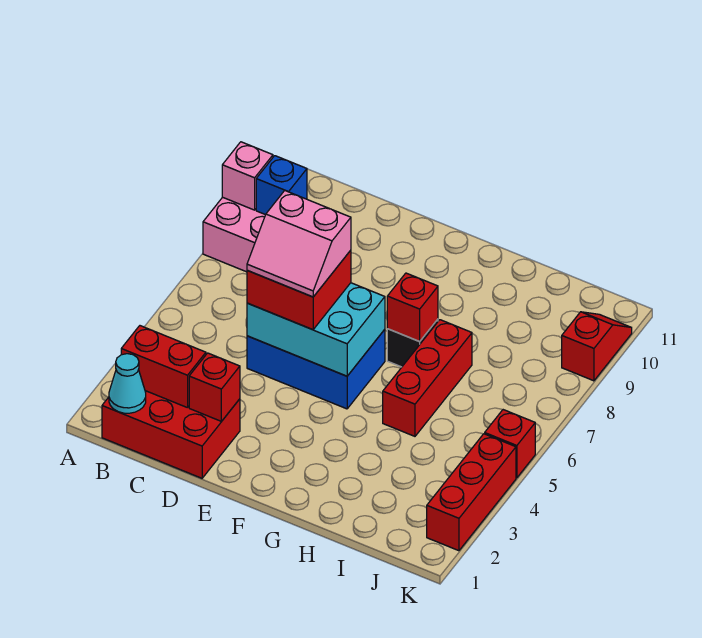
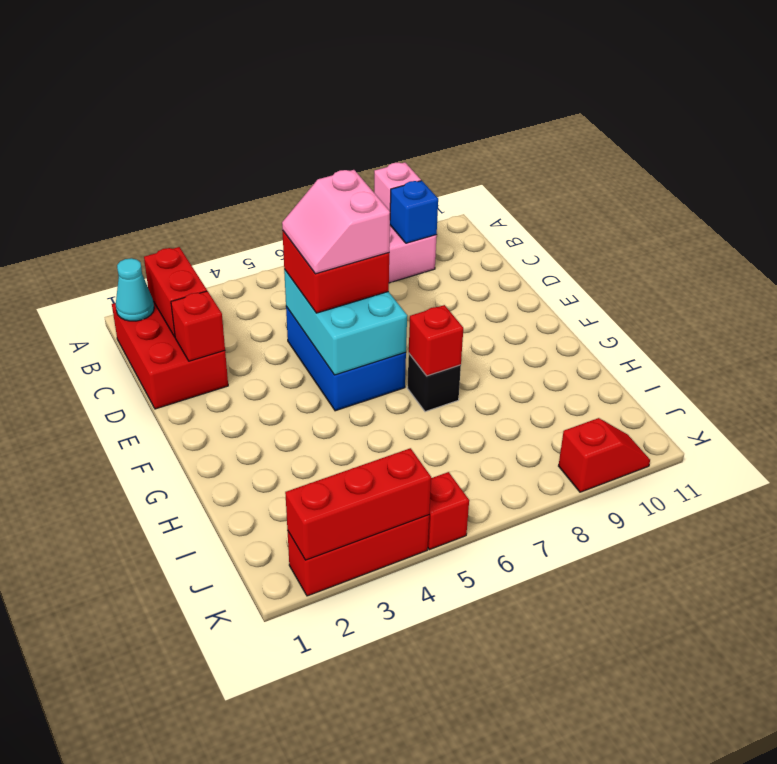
red 1x3 brick [383,320,472,436] -> red 1x3 brick moved to [285,448,431,560]

